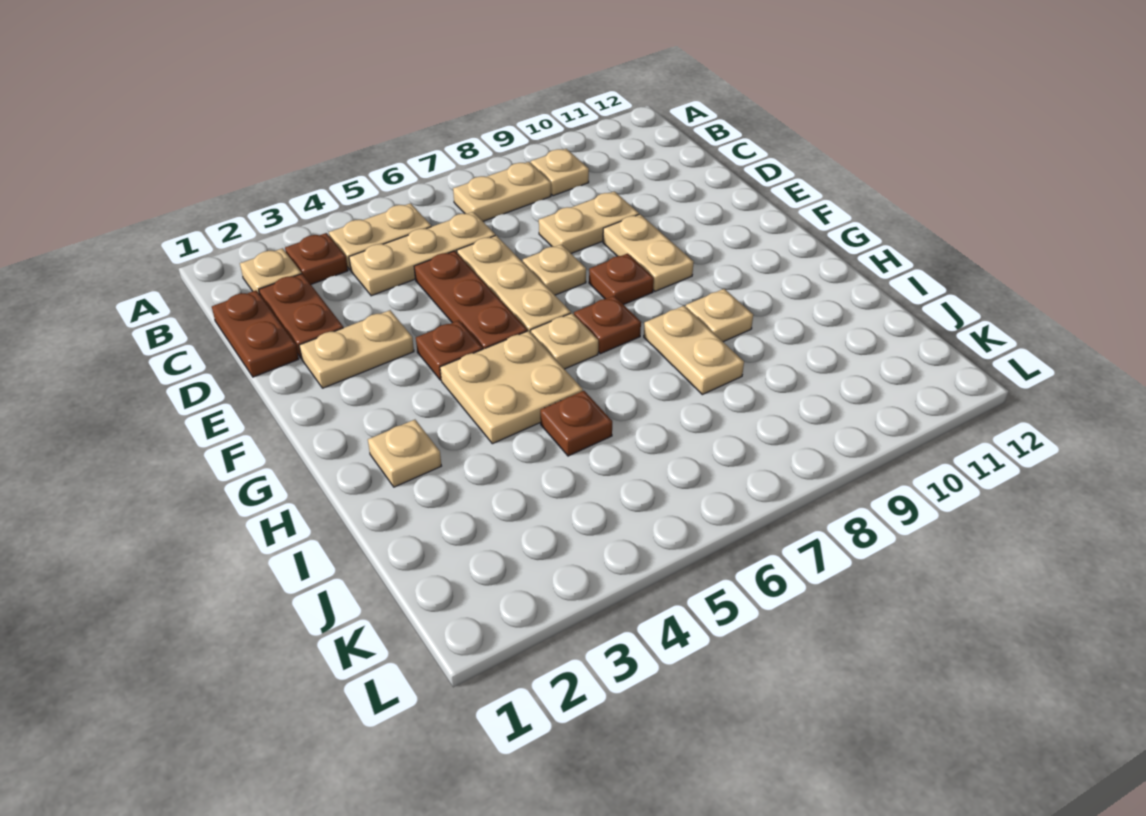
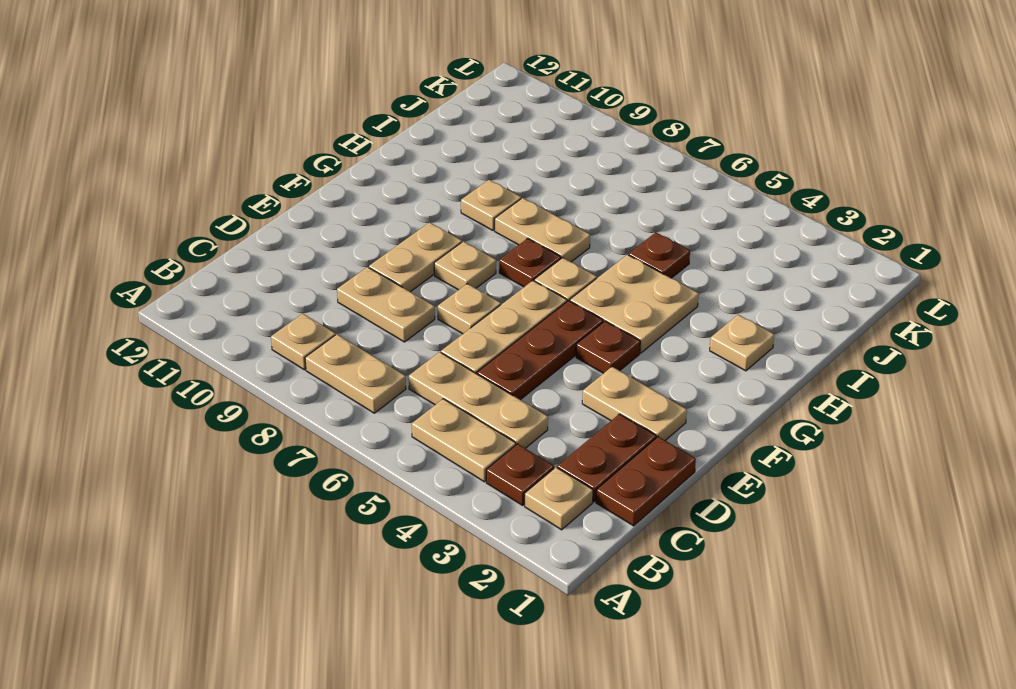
brown 1x1 plate [589,254,654,305] -> tan 1x1 plate [434,241,496,290]
tan 1x2 plate [644,306,744,395] -> tan 1x2 plate turned to [495,198,590,262]

